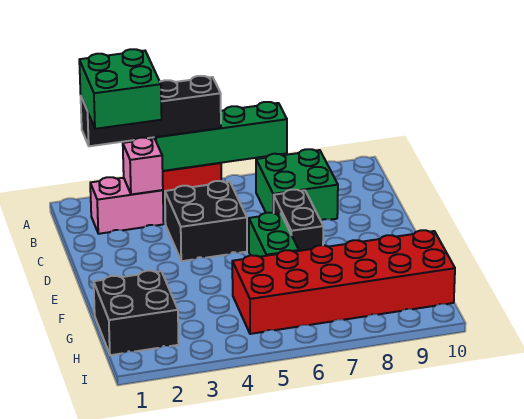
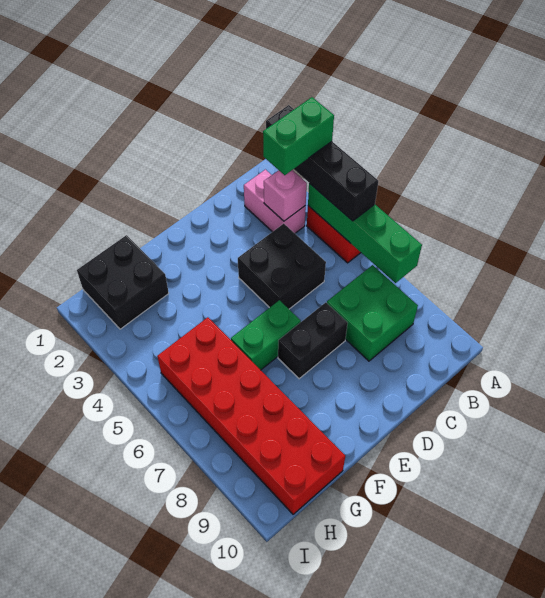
green 2x2 brick [79,49,162,129] -> green 1x2 brick [263,97,334,175]

